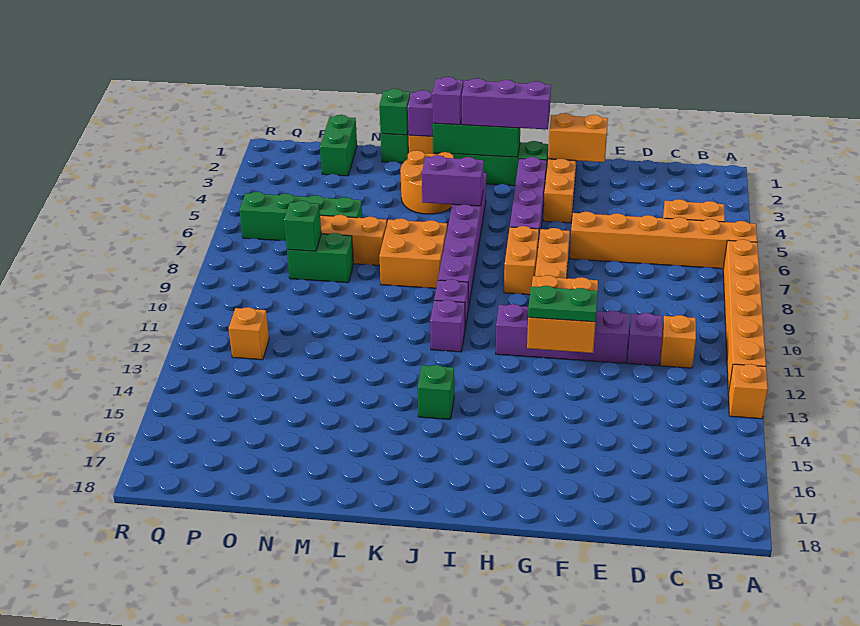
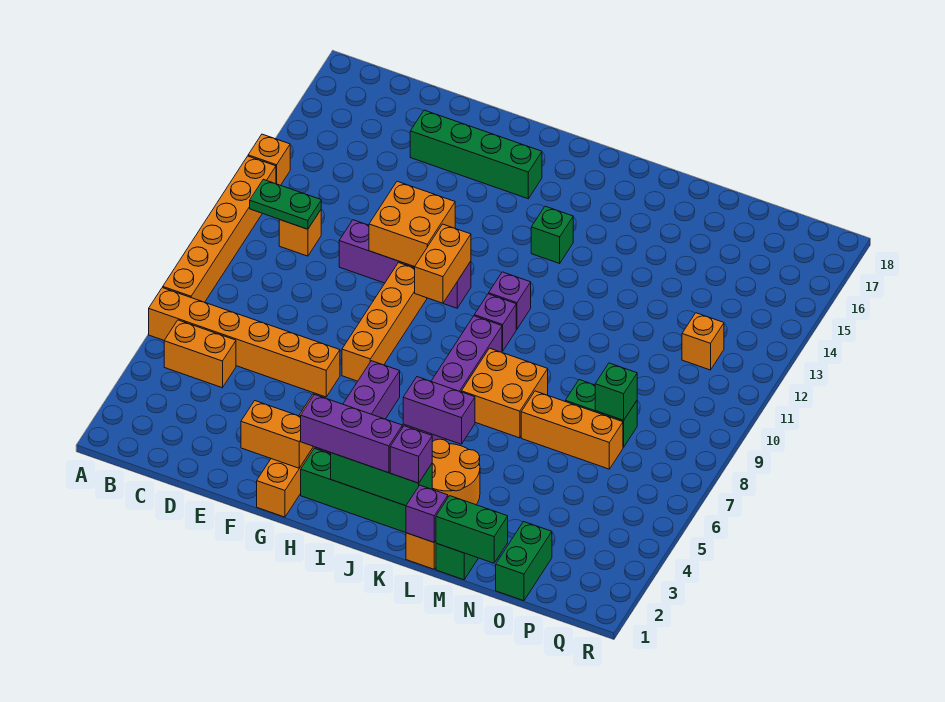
purple 1x1 brick [627,313,662,366] -> none
green 1x2 plate [528,286,598,322] -> green 1x2 plate moved to [250,179,321,229]
orange 1x2 brick [504,226,539,295] -> orange 1x2 brick moved to [415,224,471,303]
green 1x1 brick [379,89,410,135] -> green 1x2 brick [436,496,508,563]
green 1x4 brick [239,192,362,241] -> green 1x4 brick moved to [410,110,542,199]

